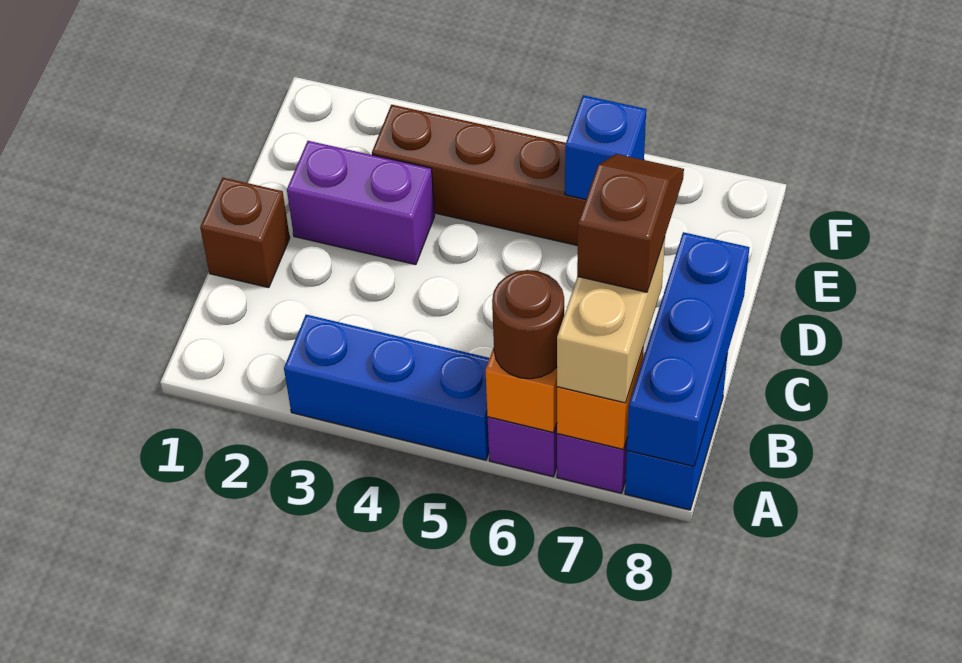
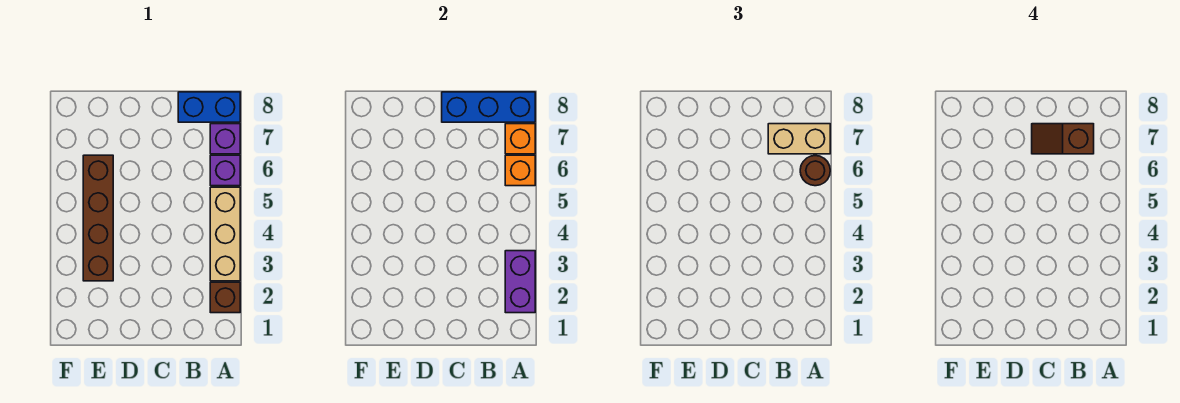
blue 1x3 brick [284,315,490,460] -> tan 1x3 brick [210,187,240,281]
brown 1x1 brick [200,178,290,288] -> brown 1x1 brick moved to [210,282,240,313]
purple 1x2 brick [287,141,435,265] -> purple 1x2 brick moved to [505,251,535,313]
blue 1x1 brick [565,95,646,199] -> none

